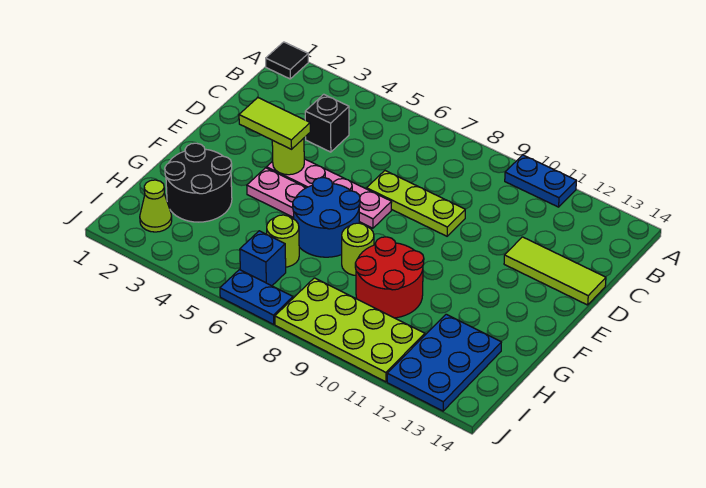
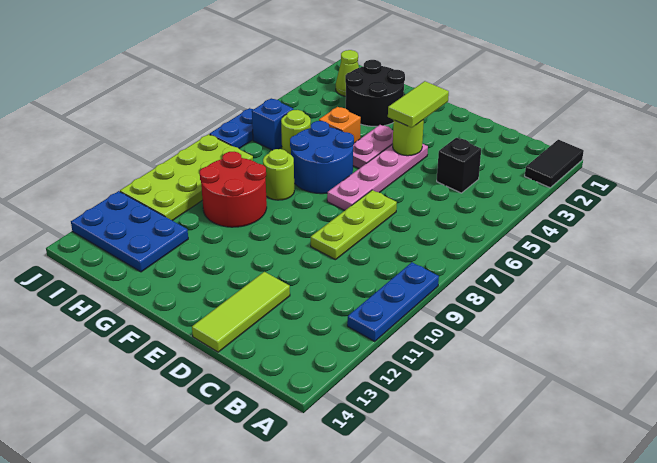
black 1x1 tile [266,42,308,79] -> black 1x2 tile [525,140,584,188]
blue 1x2 plate [505,155,576,207] -> blue 1x3 plate [347,262,439,341]
none -> orange 1x1 brick [319,107,361,143]

